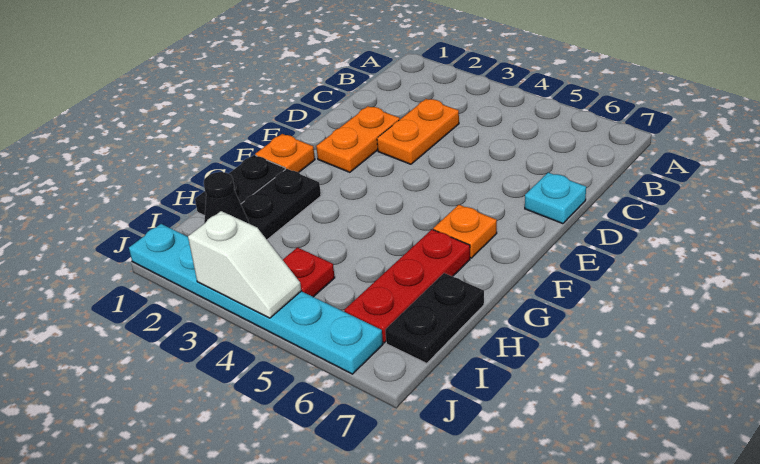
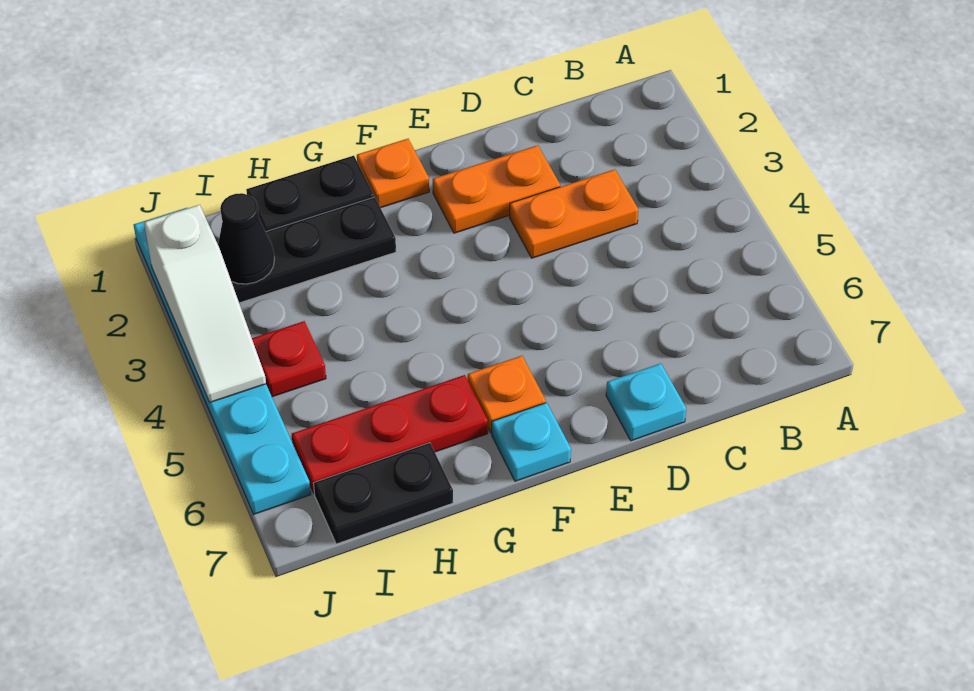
none -> cyan 1x1 plate [492,403,571,481]
white 1x2 slope [188,211,301,318] -> white 1x3 slope [144,205,266,402]

